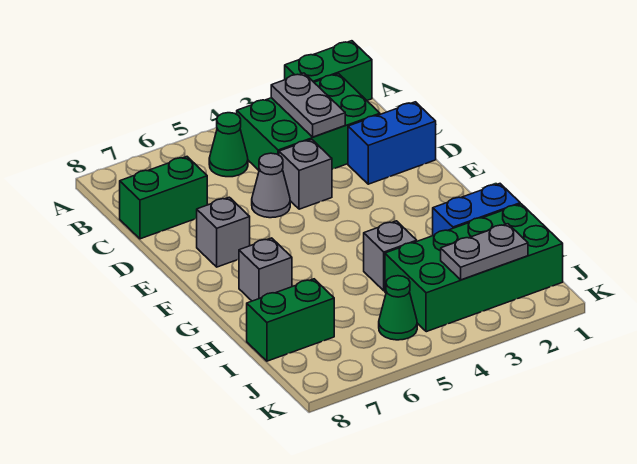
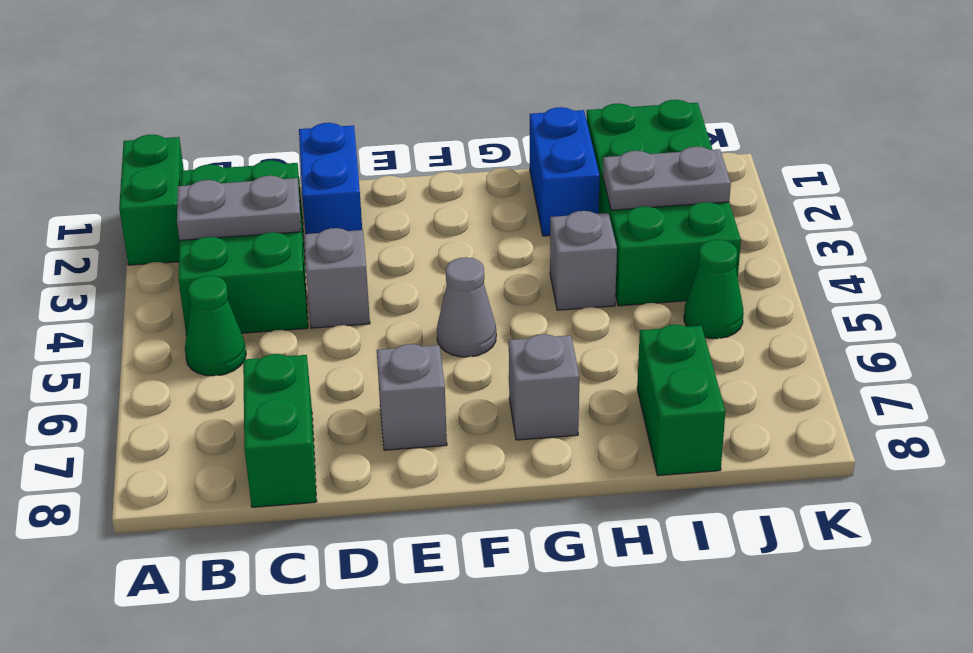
grey 1x1 cone [252,153,290,218] -> grey 1x1 cone moved to [437,257,496,357]
grey 1x2 plate [441,224,528,280] -> grey 1x2 plate turned to [603,147,731,210]

